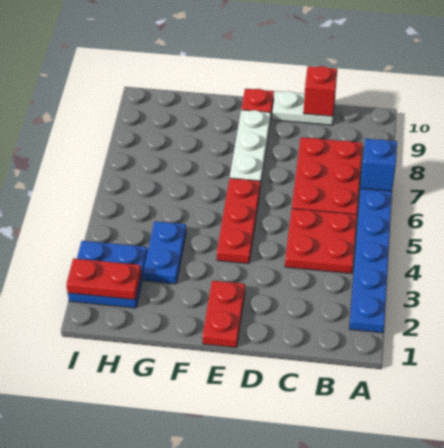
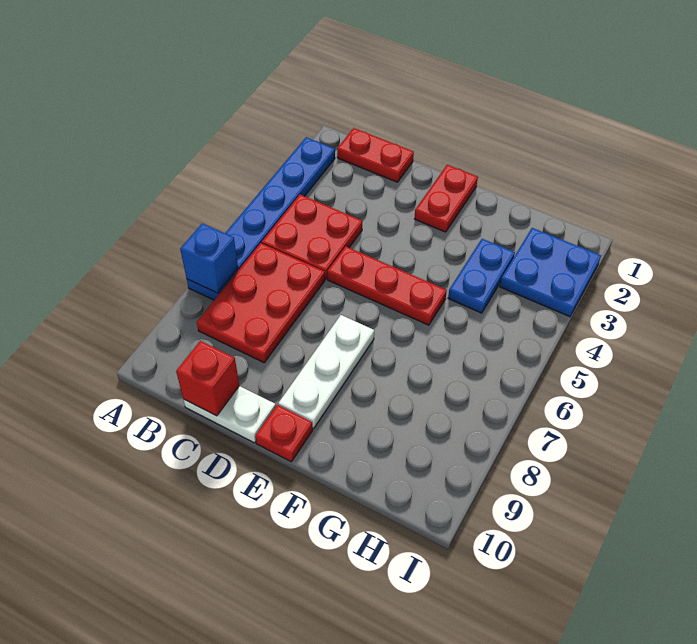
red 1x3 plate [217,178,260,264] -> red 1x3 plate turned to [327,246,447,325]
red 1x2 plate [66,258,141,300] -> red 1x2 plate moved to [337,128,414,182]

